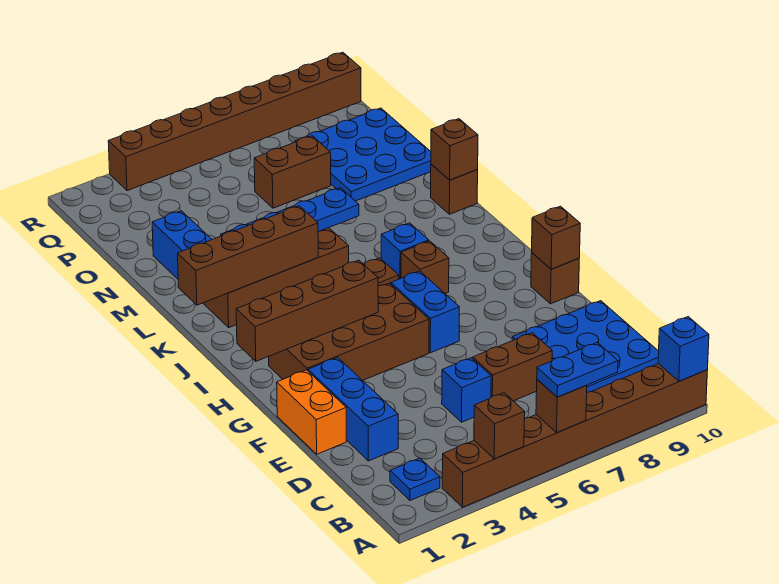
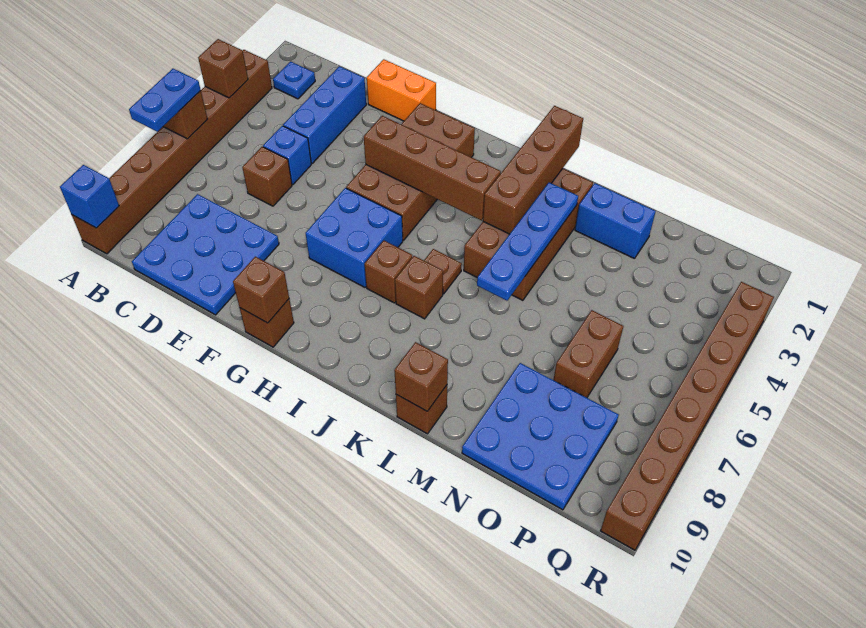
blue 1x3 brick [308,357,398,461] -> blue 1x3 brick turned to [283,66,366,163]
brown 1x2 brick [473,333,552,401] -> brown 1x1 brick [242,147,292,206]
blue 1x2 brick [391,271,459,353] -> blue 2x2 brick [306,188,403,287]
brown 1x4 brick [236,260,378,361] -> brown 1x4 brick turned to [364,116,501,220]
blue 1x1 brick [381,223,429,279] -> brown 1x1 brick [395,256,443,319]

